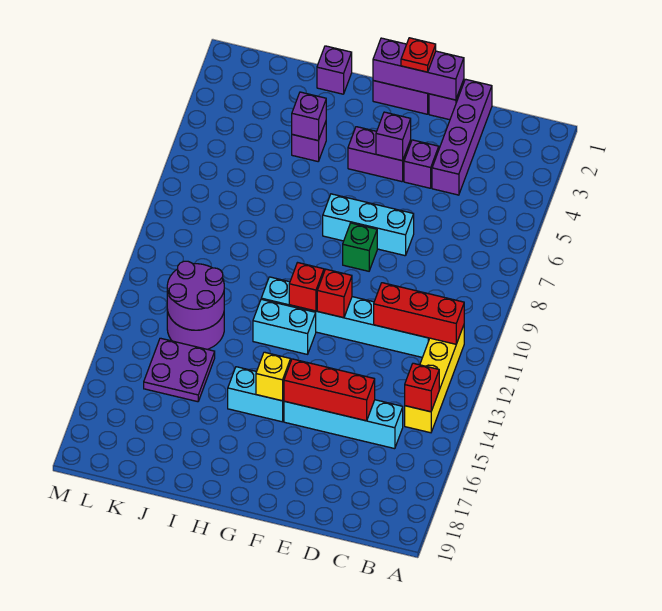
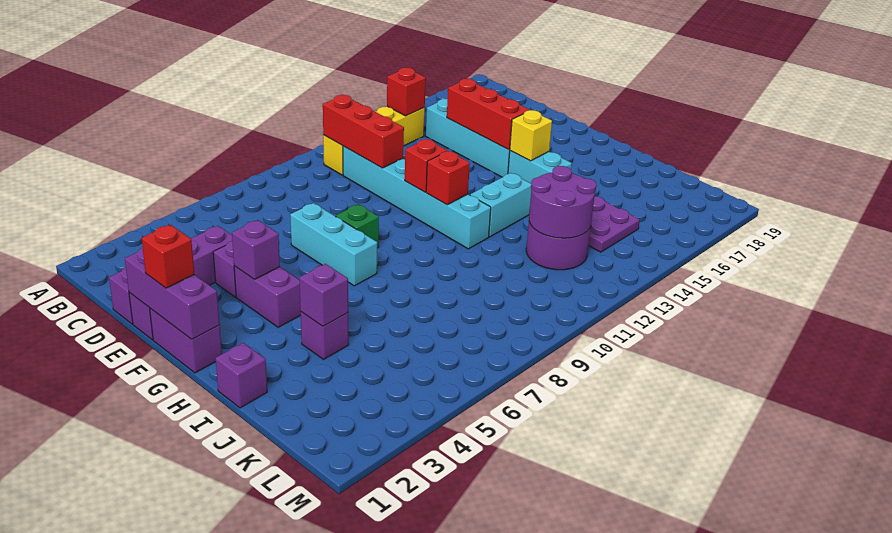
red 1x1 plate [401,38,436,72] -> red 1x1 brick [142,225,194,288]
cyan 1x2 brick [253,299,316,354] -> cyan 1x2 brick turned to [470,173,532,237]

